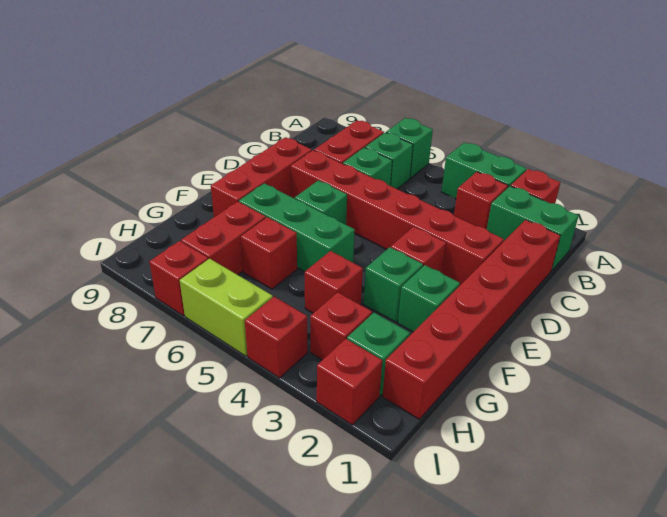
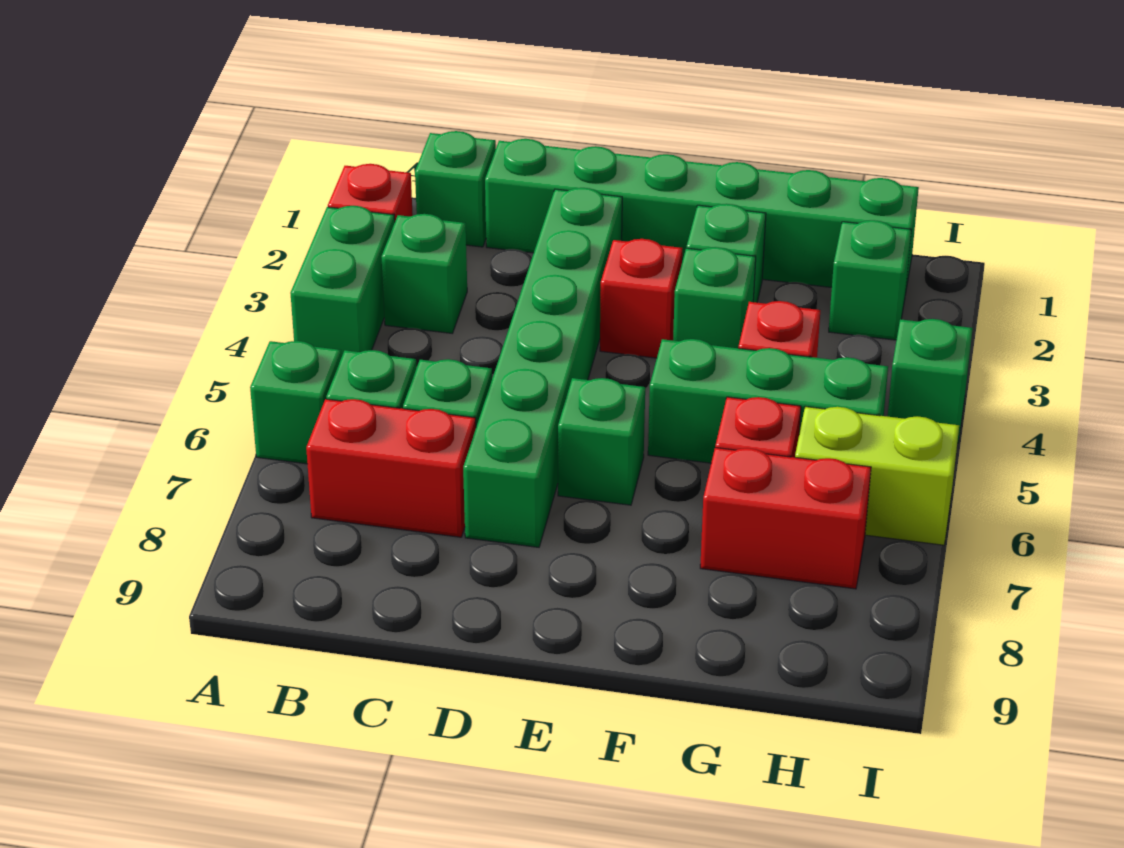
green 1x2 brick [487,186,579,270] -> green 1x1 brick [415,131,496,247]
red 1x1 brick [454,172,508,229] -> green 1x1 brick [381,214,467,333]
red 1x6 brick [382,220,560,419] -> green 1x6 brick [485,139,919,295]
red 1x6 brick [291,150,504,285] -> green 1x6 brick [463,188,622,547]
red 1x3 brick [211,137,312,217] -> none
green 1x3 brick [239,183,355,272] -> green 1x3 brick turned to [648,339,888,463]
red 1x1 brick [310,292,372,360] -> none
red 1x1 brick [317,339,382,425] -> none
red 1x1 brick [245,297,307,378] -> green 1x1 brick [888,319,973,443]
lime 1x2 brick [180,258,273,356] -> lime 1x2 brick turned to [795,407,959,545]
red 1x1 brick [149,241,208,316] -> none

